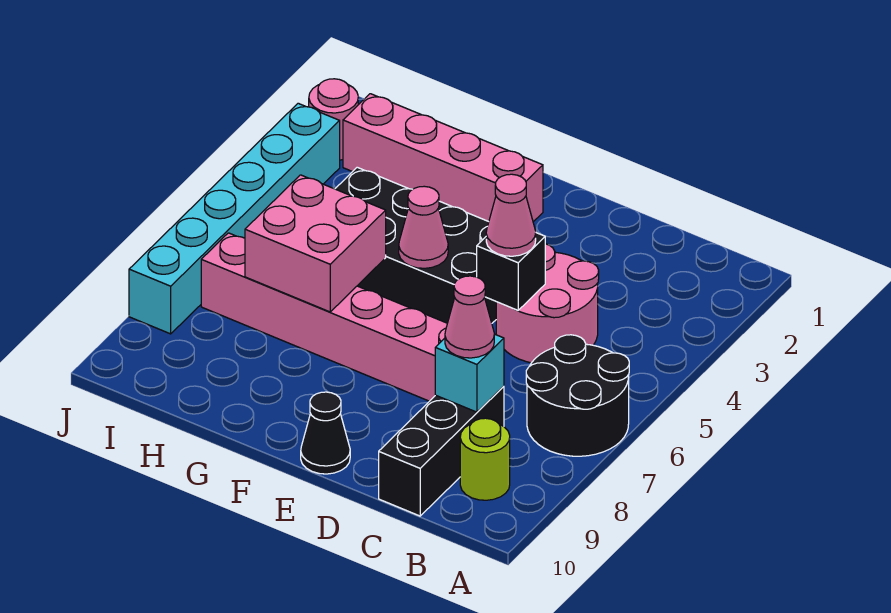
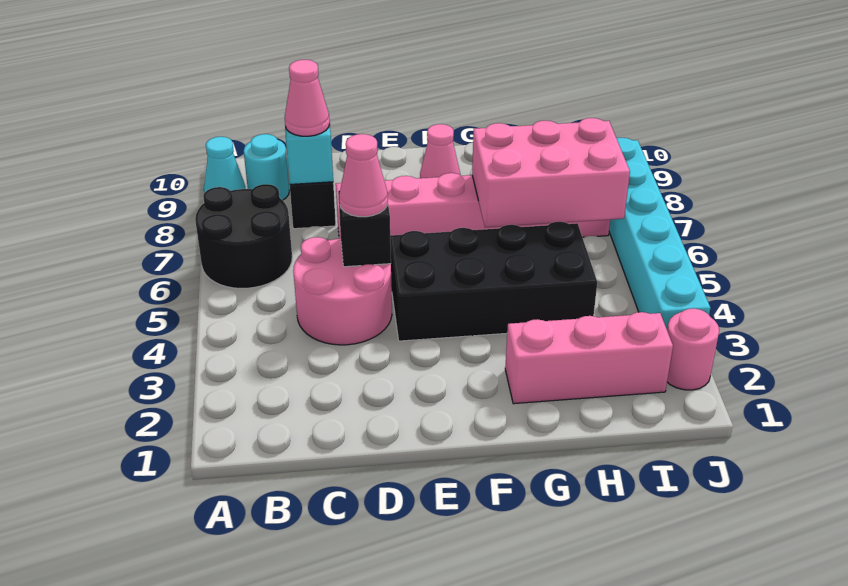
none -> cyan 1x1 cone [204,137,246,193]
lime 1x1 round brick [460,418,510,500] -> cyan 1x1 round brick [244,134,289,200]
black 1x1 cone [301,392,350,474] -> none
pink 1x4 brick [343,94,543,222] -> pink 1x3 brick [505,312,673,404]
pink 1x1 cone [399,186,448,268] -> pink 1x1 cone moved to [420,124,460,178]
pink 2x2 brick [245,175,386,312] -> pink 2x3 brick [472,118,630,227]

